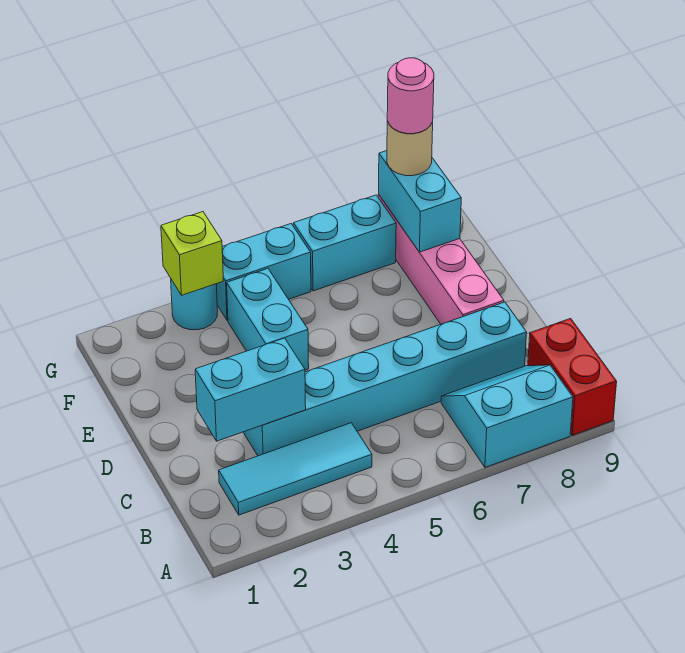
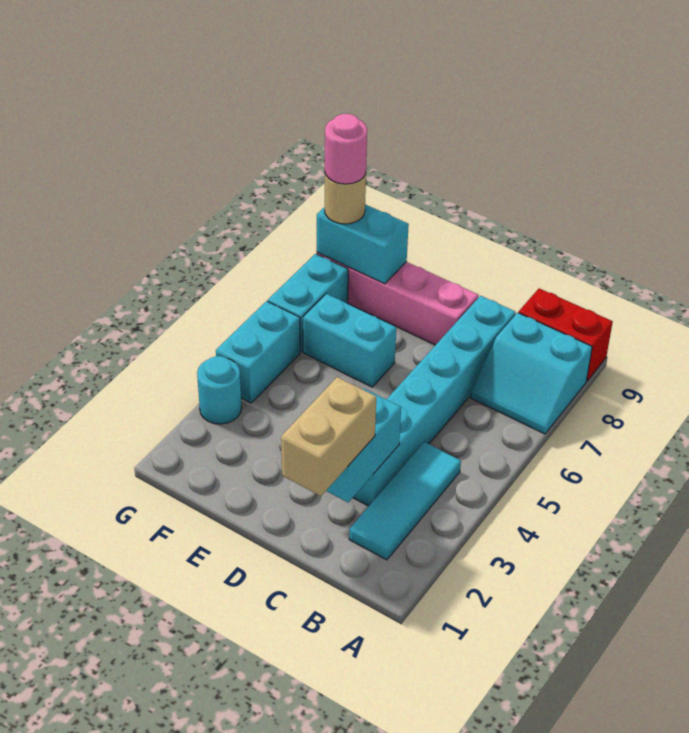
cyan 2x2 slope [441,365,573,467] -> cyan 2x2 slope turned to [471,313,592,434]
none -> tan 1x2 brick [281,377,376,496]
cyan 1x2 brick [227,269,309,370] -> cyan 1x2 brick moved to [303,294,396,387]
lime 1x1 brick [161,212,223,295] -> none

